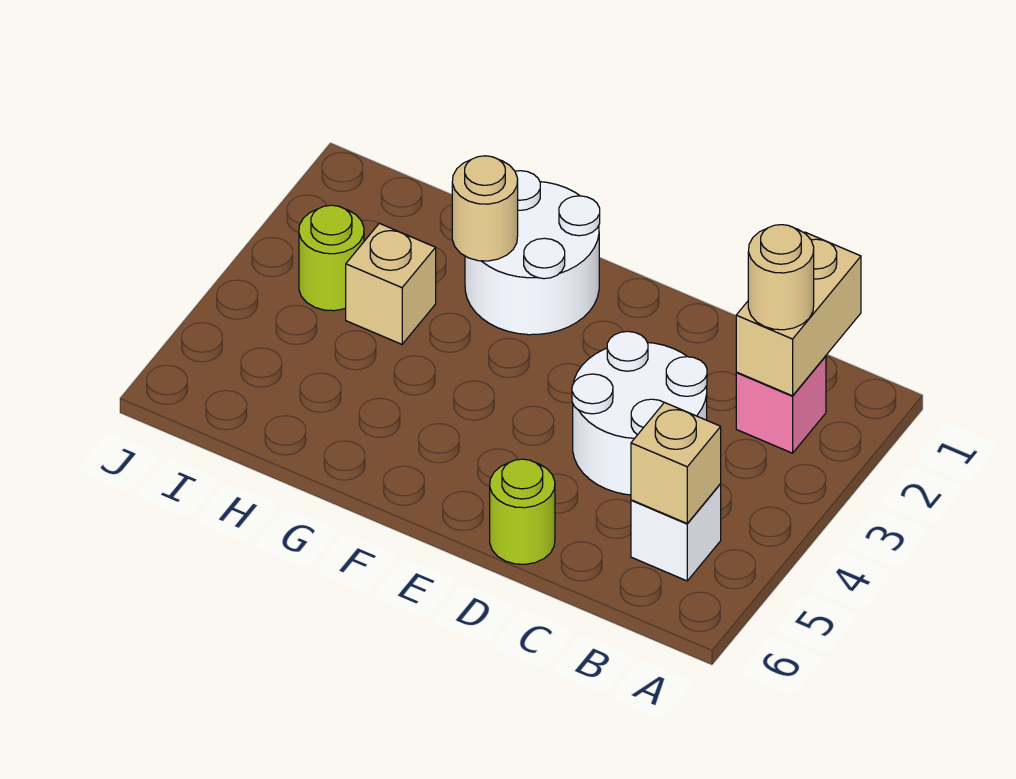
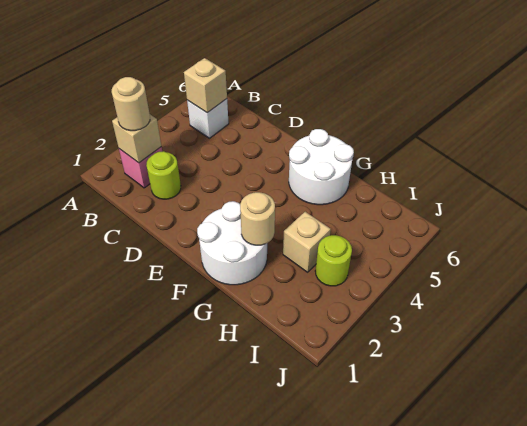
tan 1x2 brick [736,232,861,396] -> tan 1x1 brick [112,115,161,163]
white 2x2 round brick [572,331,707,495] -> white 2x2 round brick moved to [289,129,354,205]
lime 1x1 round brick [490,459,555,564] -> lime 1x1 round brick moved to [146,151,181,199]

